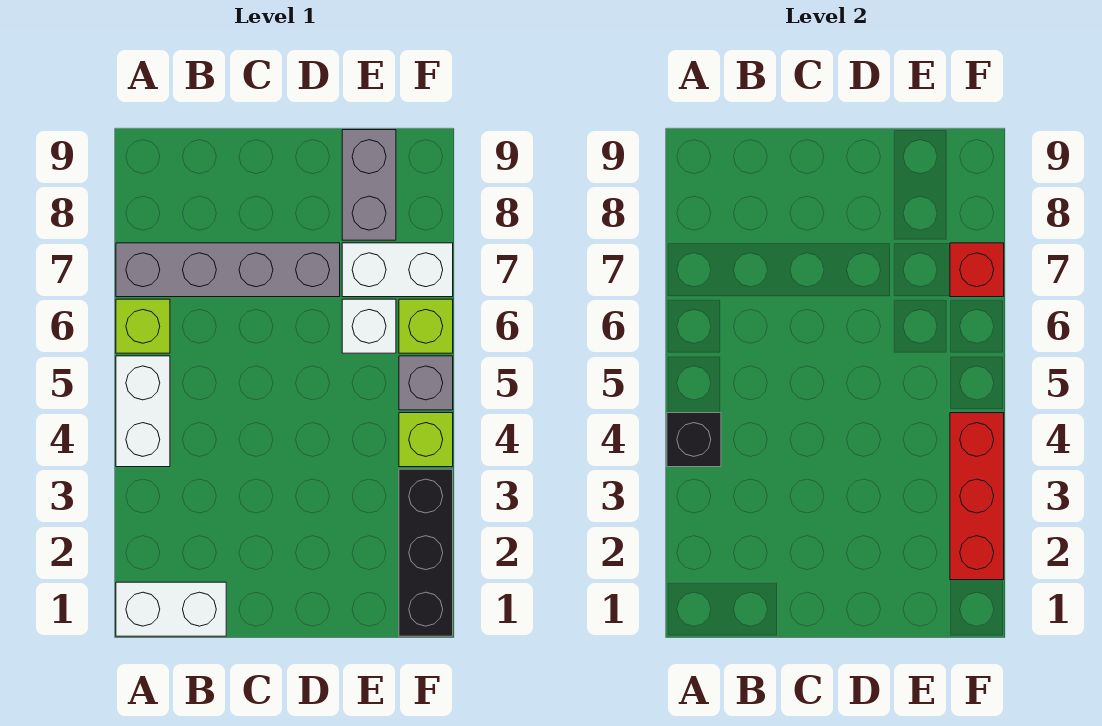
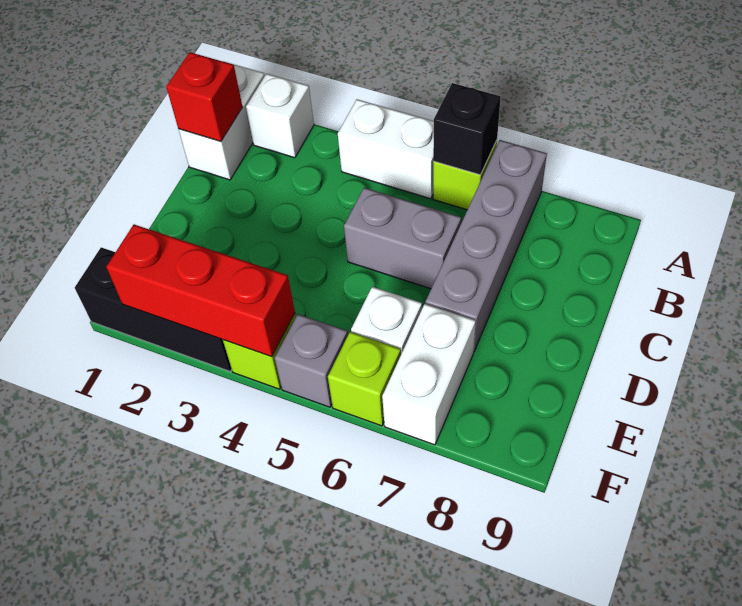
none -> white 1x1 brick [246,74,314,158]
black 1x1 brick [667,413,721,467] -> black 1x1 brick moved to [433,83,501,175]
grey 1x2 brick [342,130,396,240] -> grey 1x2 brick moved to [344,188,461,289]
red 1x1 brick [950,243,1004,297] -> red 1x1 brick moved to [166,52,243,142]

